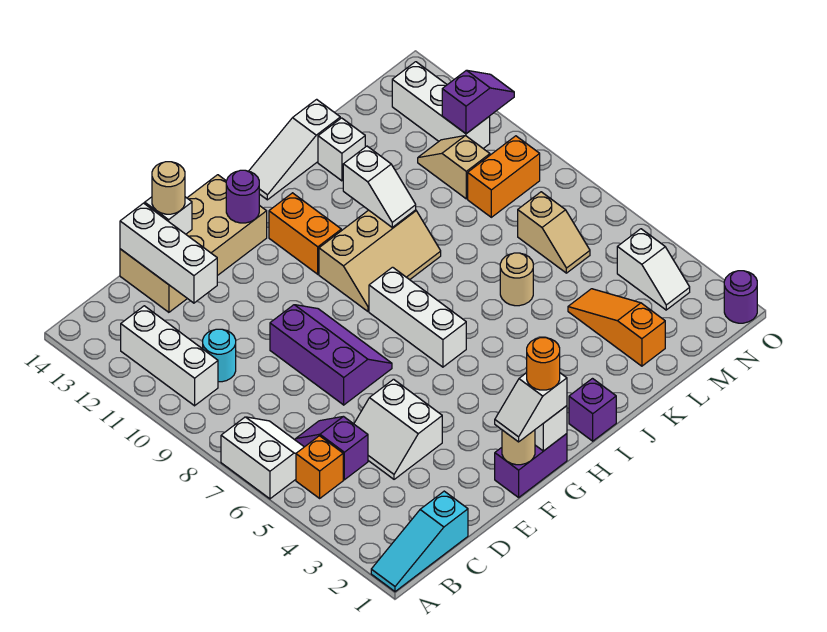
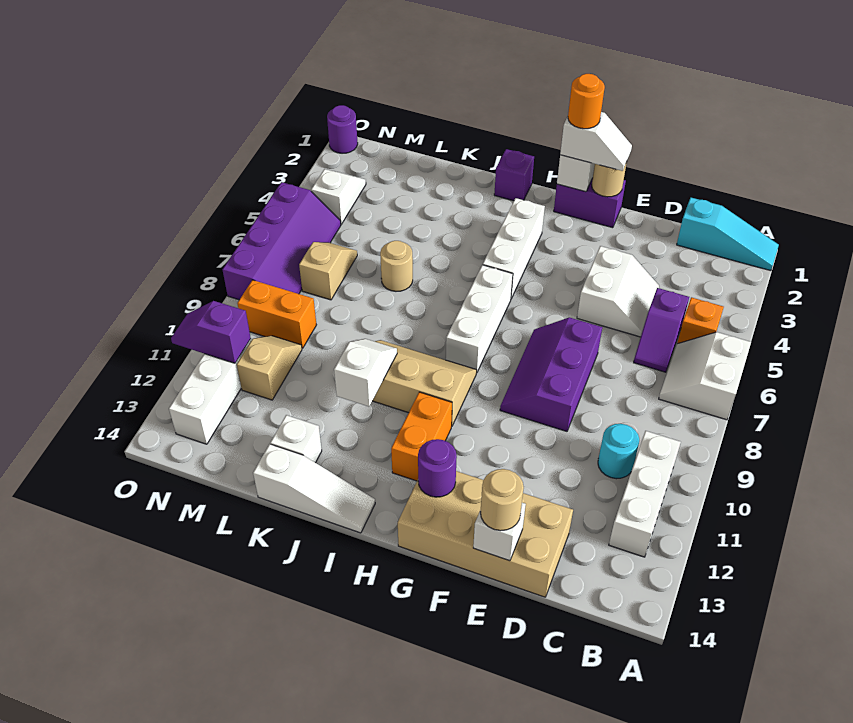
white 1x3 brick [120,203,217,303] -> white 1x3 brick moved to [483,198,545,298]
orange 1x3 slope [568,289,665,366] -> none
tan 1x2 slope [418,136,490,199] -> tan 1x2 slope turned to [237,336,302,400]
none -> purple 2x4 slope [222,182,341,300]

